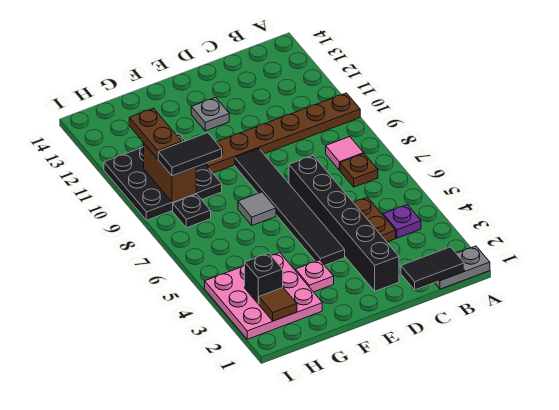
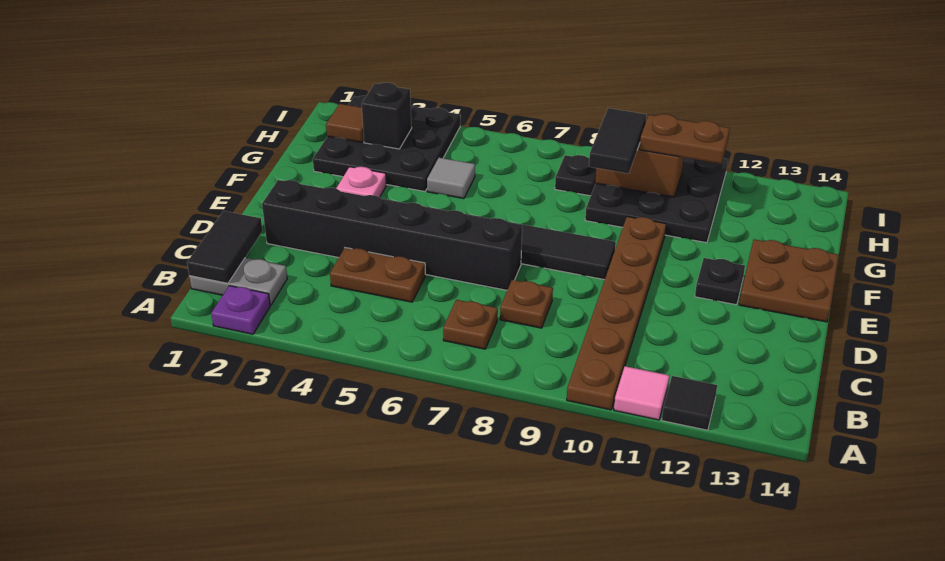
grey 1x2 plate [435,246,490,289] -> grey 1x2 plate turned to [189,258,287,305]
none -> black 1x1 tile [662,376,717,430]
purple 1x1 plate [383,205,421,238] -> purple 1x1 plate moved to [211,286,270,334]
pink 1x1 tile [326,137,364,170] -> pink 1x1 tile moved to [614,366,669,420]
none -> brown 1x1 plate [500,280,553,328]
grey 1x1 plate [191,97,229,131] -> black 1x1 plate [695,258,745,305]
none -> brown 2x2 plate [739,239,839,322]
grey 1x1 tile [238,192,276,225] -> grey 1x1 tile moved to [427,158,475,199]
pink 3x3 plate [205,253,322,339] -> black 3x3 plate [313,96,460,191]

